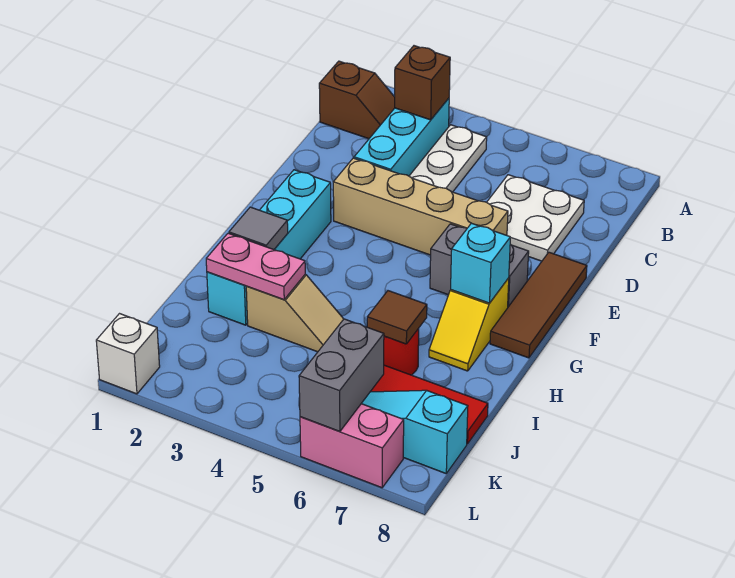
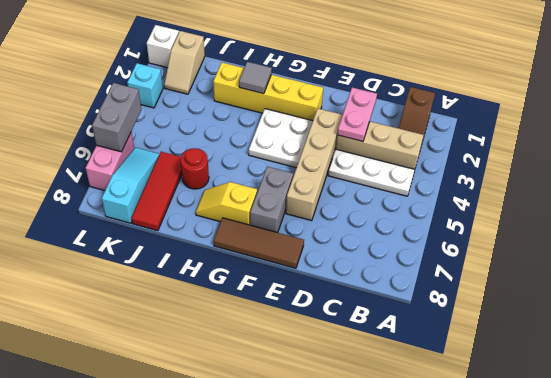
cyan 1x3 brick [354,98,449,176] -> tan 1x3 brick [336,121,424,169]
brown 1x1 brick [395,46,450,120] -> none
white 2x2 plate [487,175,584,261] -> white 2x2 plate moved to [249,109,313,168]
cyan 1x4 brick [207,170,331,325] -> yellow 1x4 brick [213,63,323,121]
cyan 1x1 brick [451,223,510,303] -> cyan 1x1 brick moved to [127,63,163,108]
pink 1x2 plate [206,233,305,300] -> pink 1x2 plate moved to [337,87,377,141]
tan 1x2 slope [246,274,343,352] -> tan 1x2 slope moved to [164,31,205,94]
brown 1x1 tile [367,291,427,344] -> none
grey 1x2 brick [299,319,384,431] -> grey 1x2 brick turned to [92,83,141,152]

